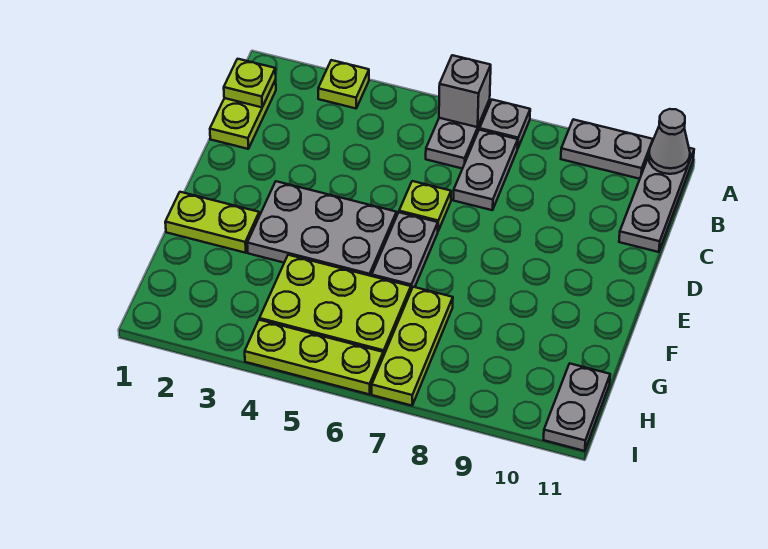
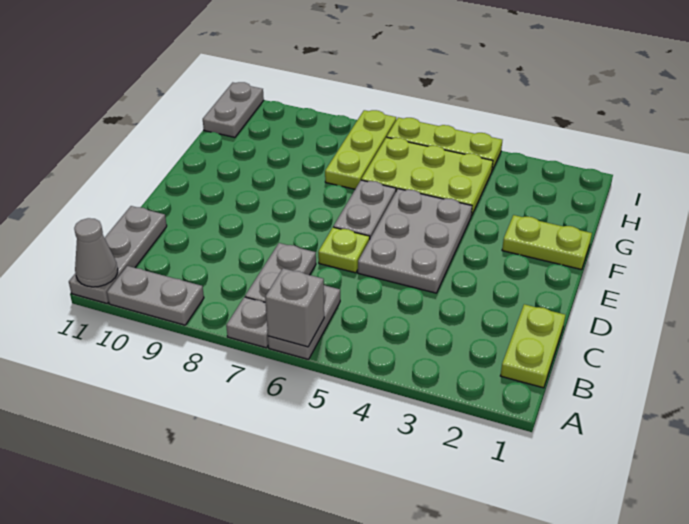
lime 1x1 plate [318,60,369,108] -> none
lime 1x1 plate [224,59,276,107] -> none
grey 2x3 plate [247,181,397,276] -> grey 2x3 plate turned to [358,189,472,293]

